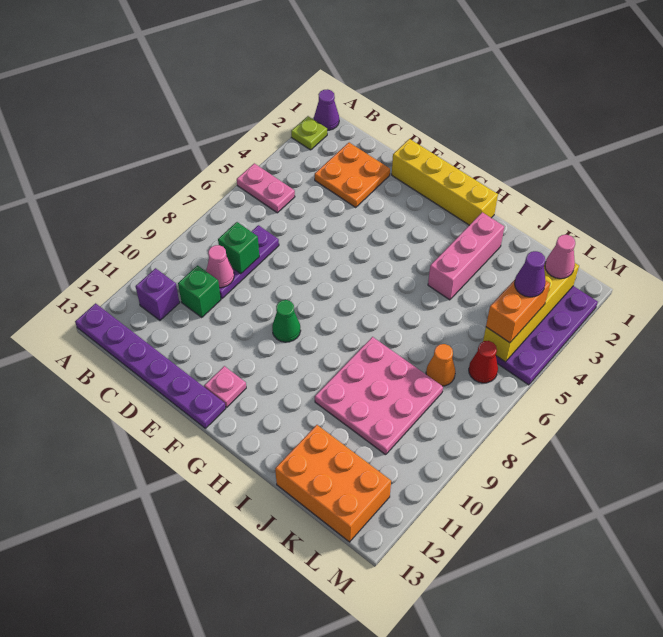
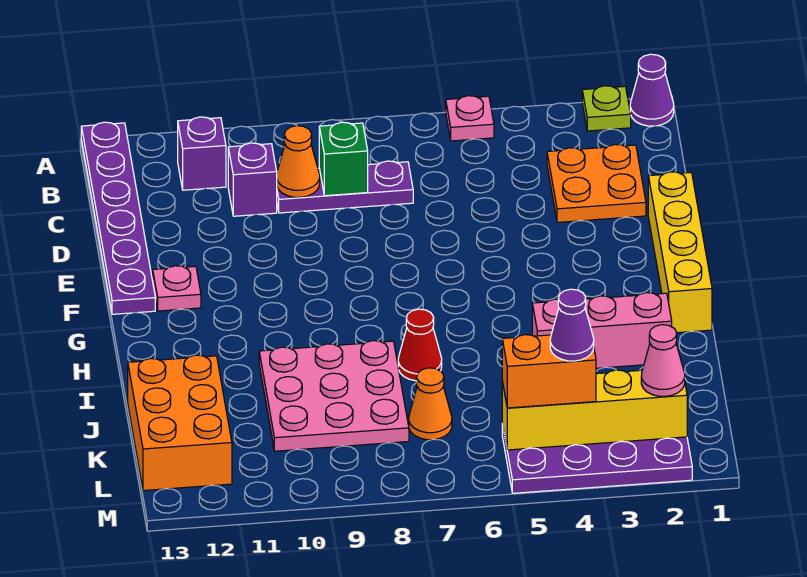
pink 1x2 plate [237,163,295,213] -> pink 1x1 plate [446,96,494,141]
pink 1x1 cone [206,245,234,288] -> orange 1x1 cone [277,126,320,197]
green 1x1 brick [178,265,221,317] -> purple 1x1 brick [228,143,277,216]
green 1x1 cone [272,300,301,342] -> none
red 1x1 cone [469,341,498,383] -> red 1x1 cone moved to [398,309,442,381]

